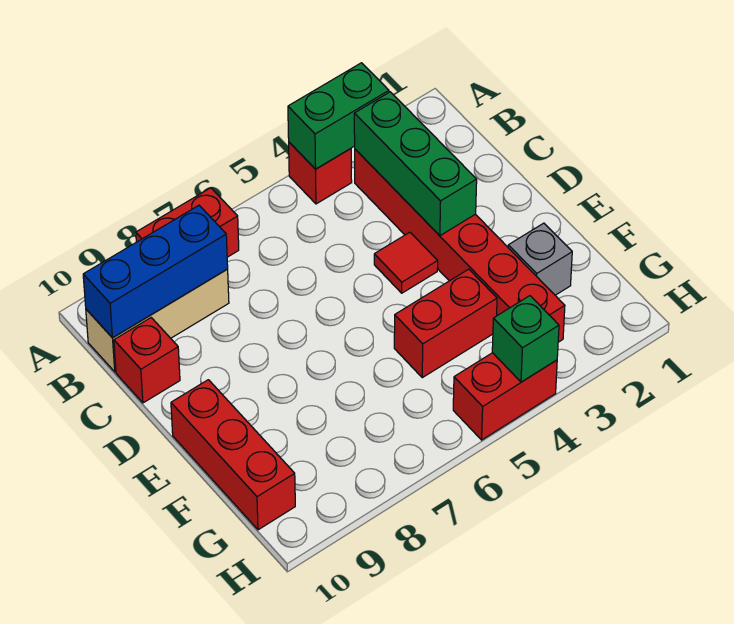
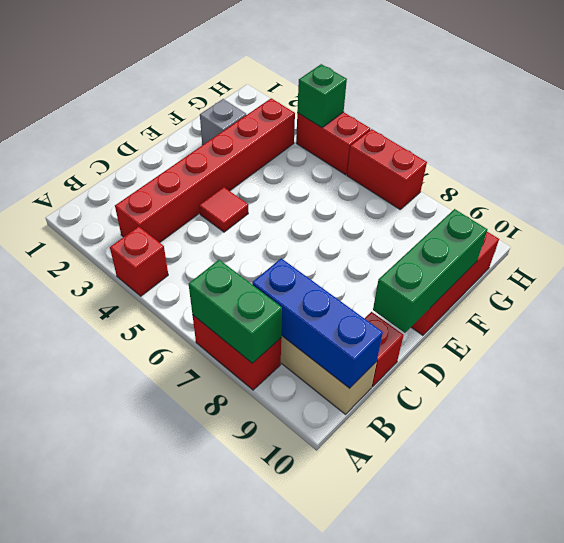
green 1x2 brick [288,63,389,169] -> green 1x2 brick moved to [189,260,282,363]
green 1x3 brick [354,92,477,236] -> green 1x3 brick moved to [373,209,488,333]
red 1x2 brick [394,269,497,378] -> red 1x2 brick moved to [347,129,427,209]

